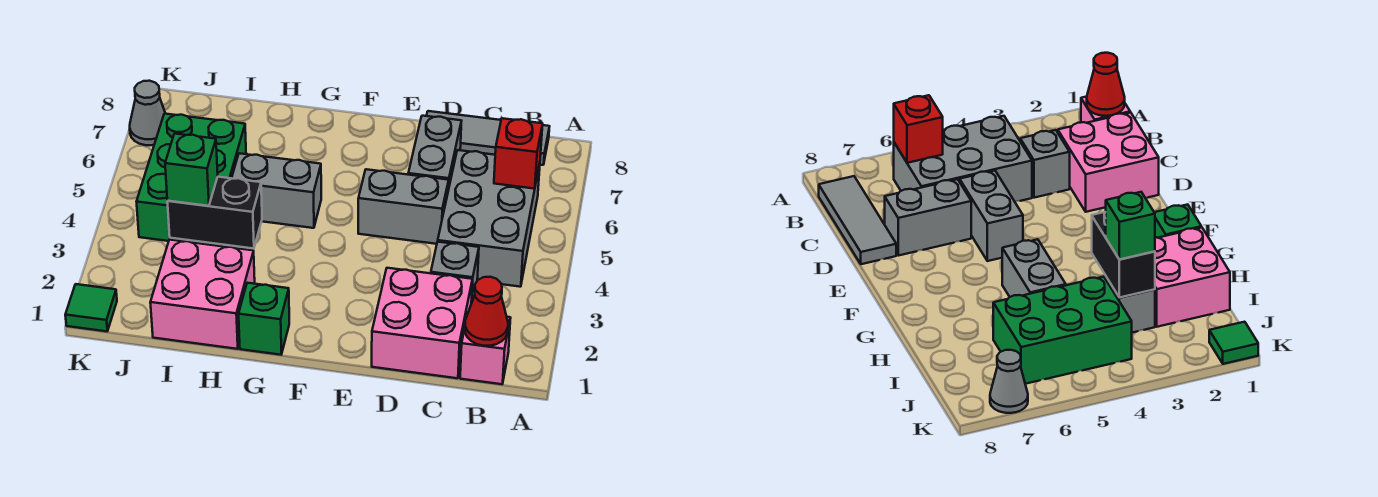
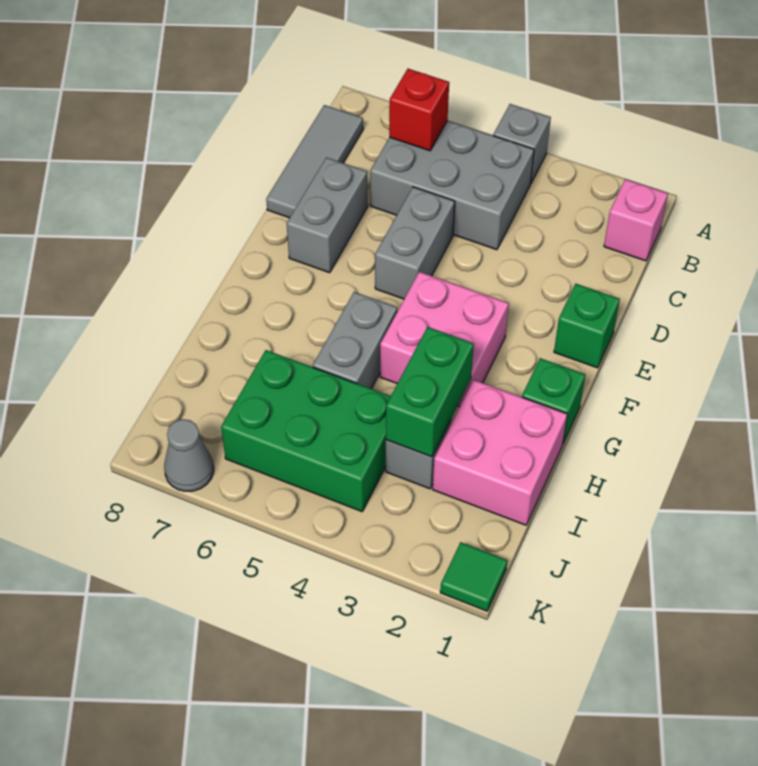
red 1x1 cone [465,277,508,346] -> none
pink 2x2 brick [372,268,472,378] -> pink 2x2 brick moved to [380,272,509,406]
grey 1x1 brick [431,242,479,303] -> grey 1x1 brick moved to [493,104,551,184]
grey 1x2 brick [408,116,461,190] -> grey 1x2 brick turned to [287,158,368,273]
black 1x2 brick [167,177,262,249] -> green 1x2 brick [386,327,474,457]
green 1x1 brick [165,134,218,206] -> green 1x1 brick moved to [554,284,620,368]

